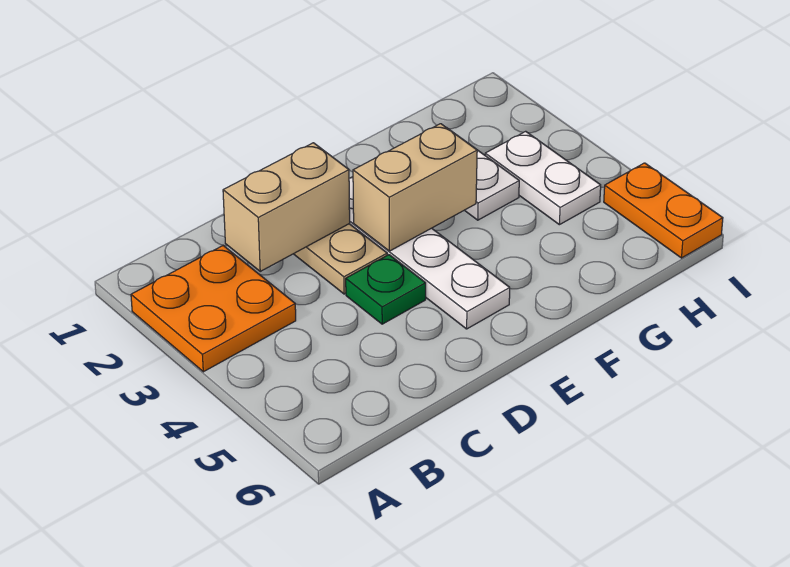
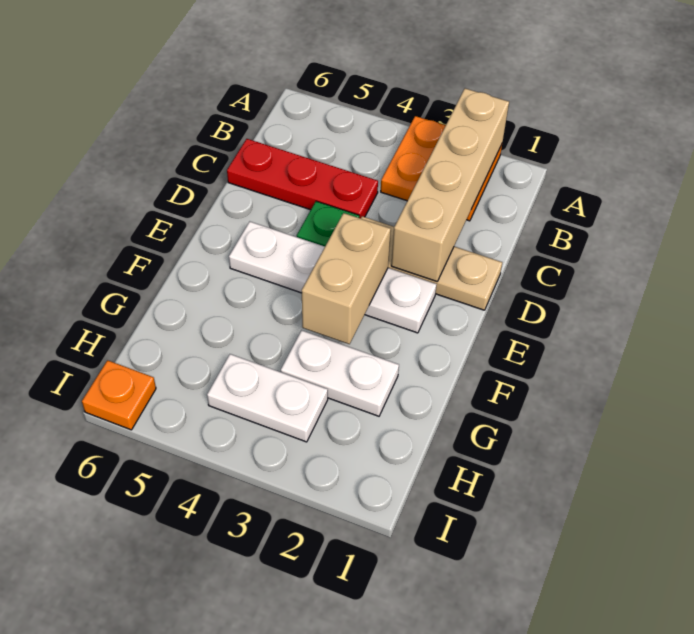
tan 1x2 brick [223,143,350,271] -> tan 1x4 brick [391,88,509,281]
none -> red 1x3 plate [227,139,378,218]
orange 1x2 plate [604,163,723,258] -> orange 1x1 plate [82,360,156,430]

